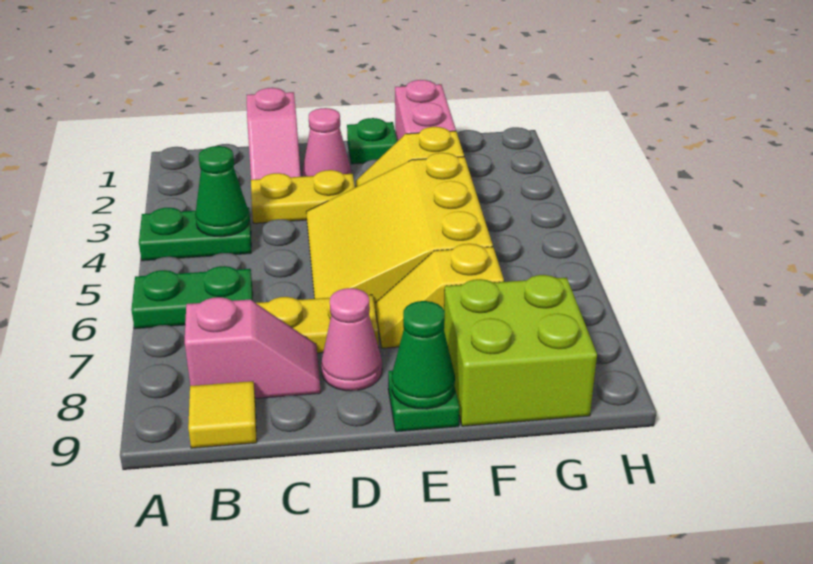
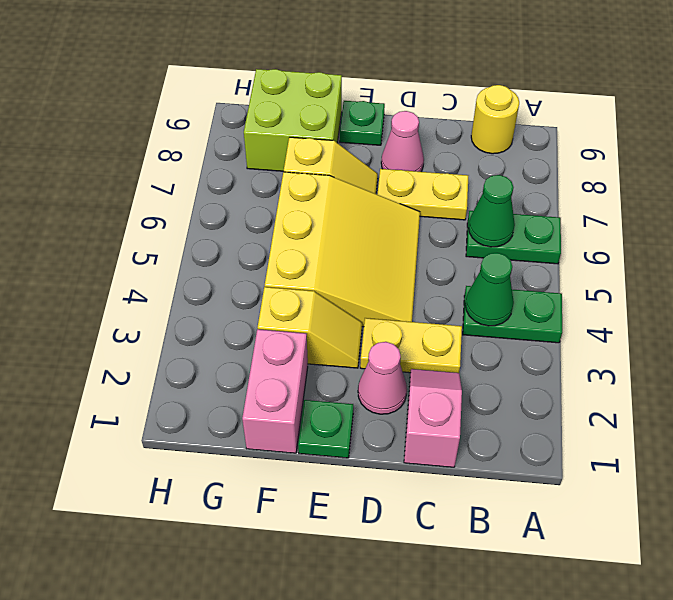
pink 1x2 slope [185,297,321,398] -> none
yellow 1x1 tile [188,381,257,448] -> yellow 1x1 round brick [471,85,519,154]
green 1x1 cone [392,301,455,409] -> green 1x1 cone moved to [469,175,515,247]

